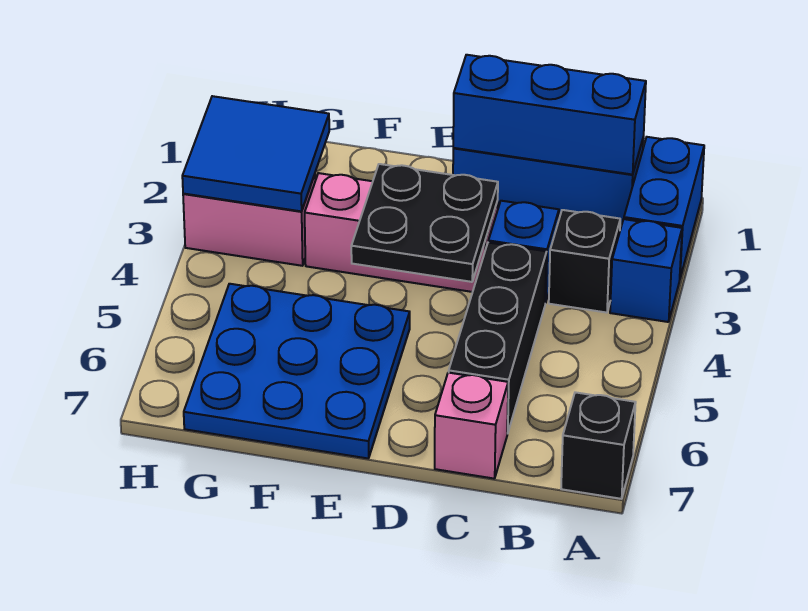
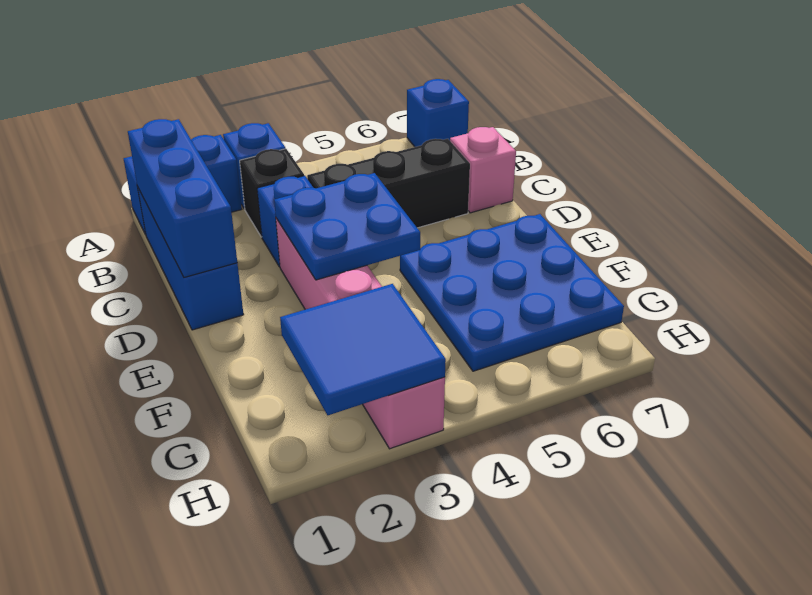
black 1x1 brick [561,392,636,499] -> blue 1x1 brick [407,79,469,147]
black 2x2 plate [351,164,498,282] -> blue 2x2 plate [274,173,420,280]

